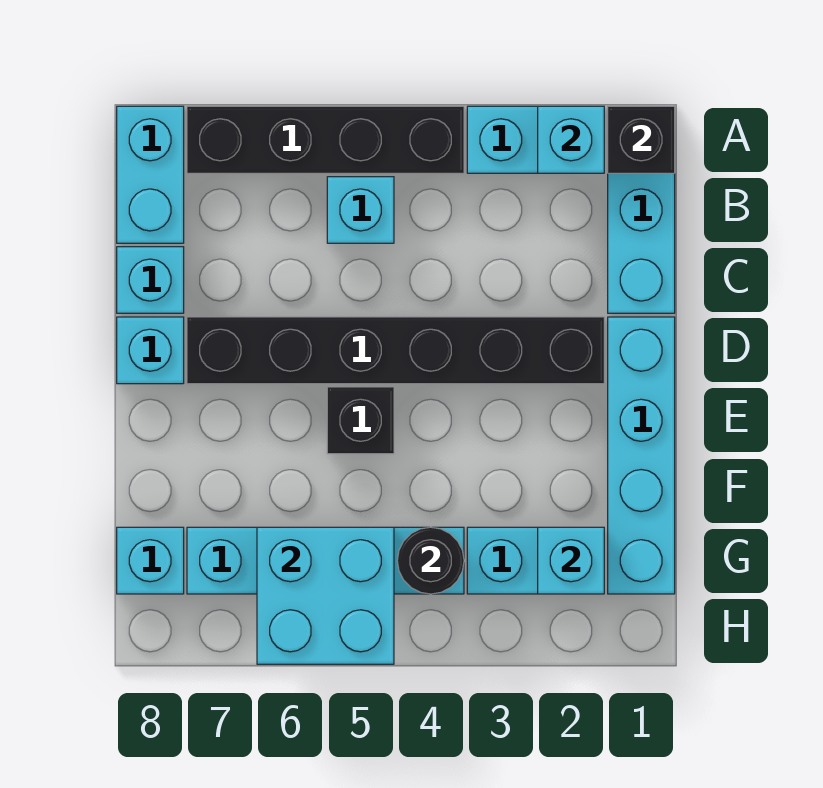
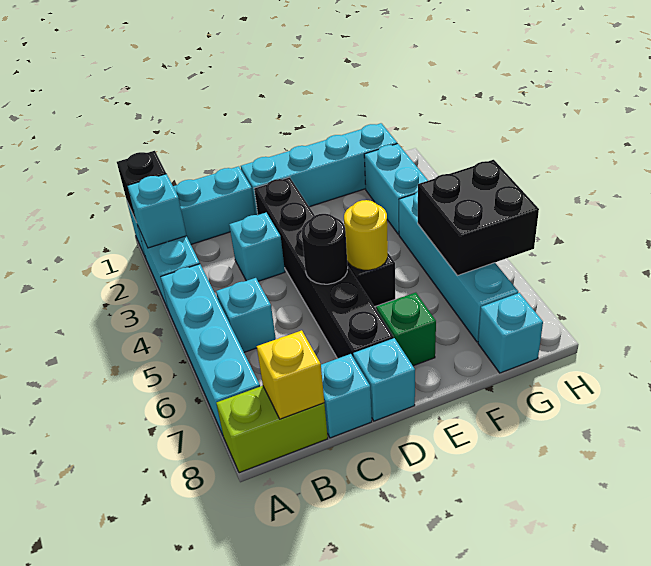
black 1x4 brick [187,106,464,173] -> cyan 1x4 brick [161,264,260,435]
cyan 1x2 brick [117,106,184,243] -> lime 1x2 brick [216,386,328,473]
none -> yellow 1x1 brick [257,330,324,419]
none -> yellow 1x1 round brick [344,200,388,270]
none -> green 1x1 brick [376,293,436,366]
cyan 1x1 brick [538,527,604,594] -> cyan 1x1 brick moved to [229,213,285,281]
black 1x1 round brick [397,527,464,594] -> black 1x1 round brick moved to [302,214,348,284]
cyan 2x2 brick [257,527,394,664] -> black 2x2 brick [418,160,539,276]

